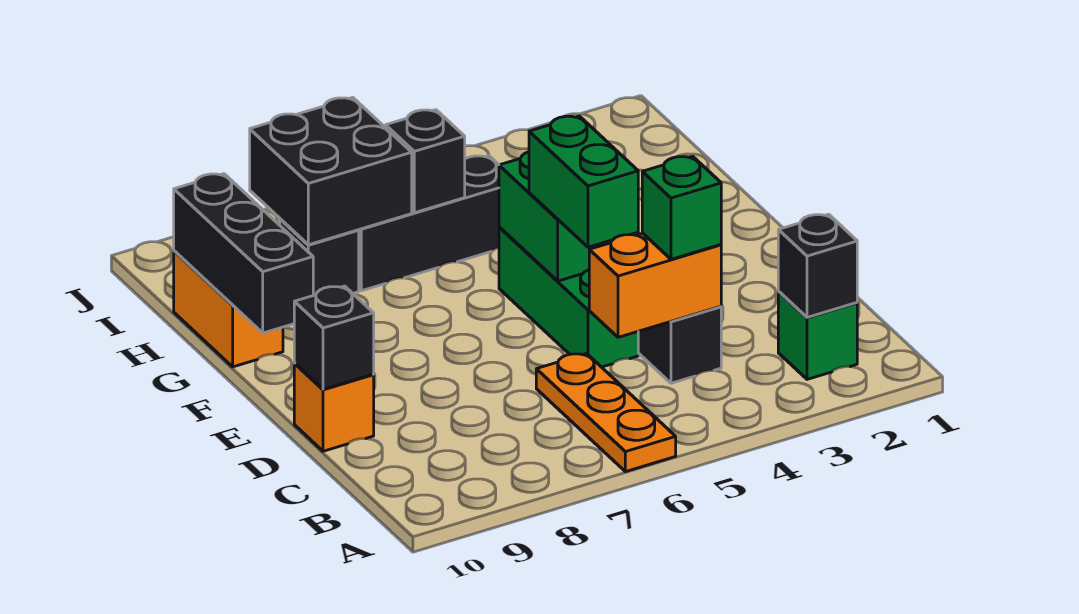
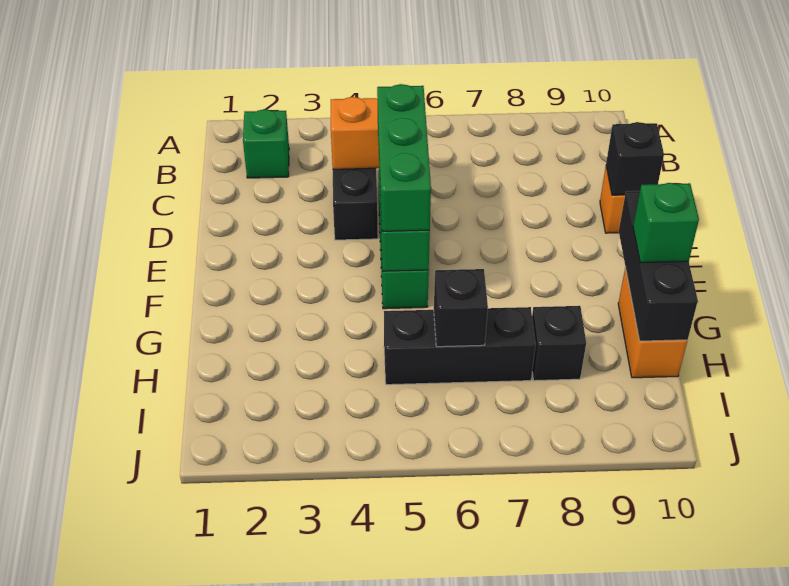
orange 1x3 plate [536,354,676,472] -> none
black 1x1 brick [778,214,857,317] -> none
green 1x1 brick [642,156,721,259] -> green 1x1 brick moved to [633,183,699,263]
green 1x2 brick [529,116,638,247] -> green 1x3 brick [377,84,431,231]
black 2x2 brick [250,98,412,245] -> none

